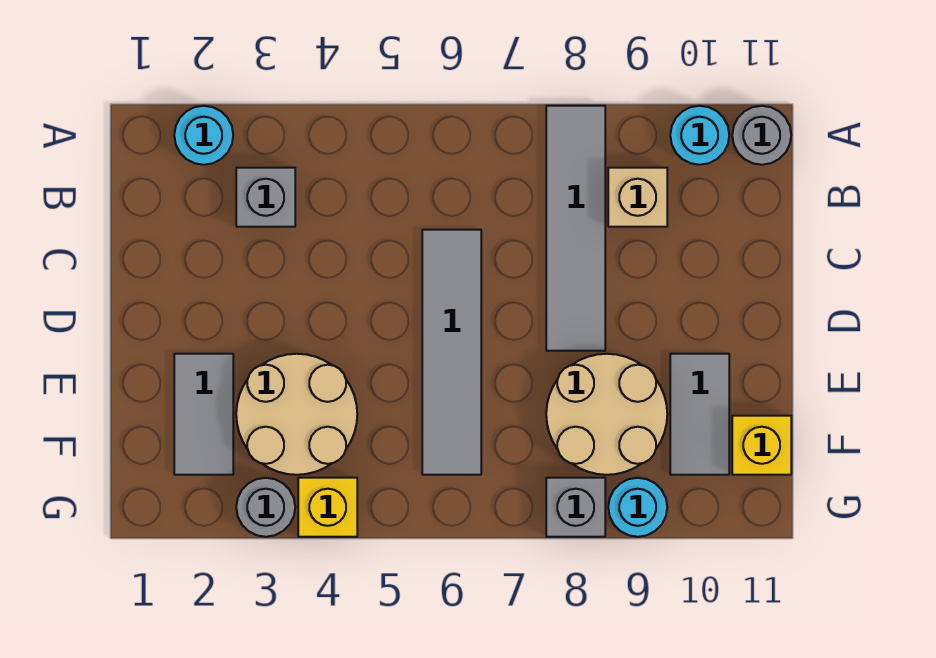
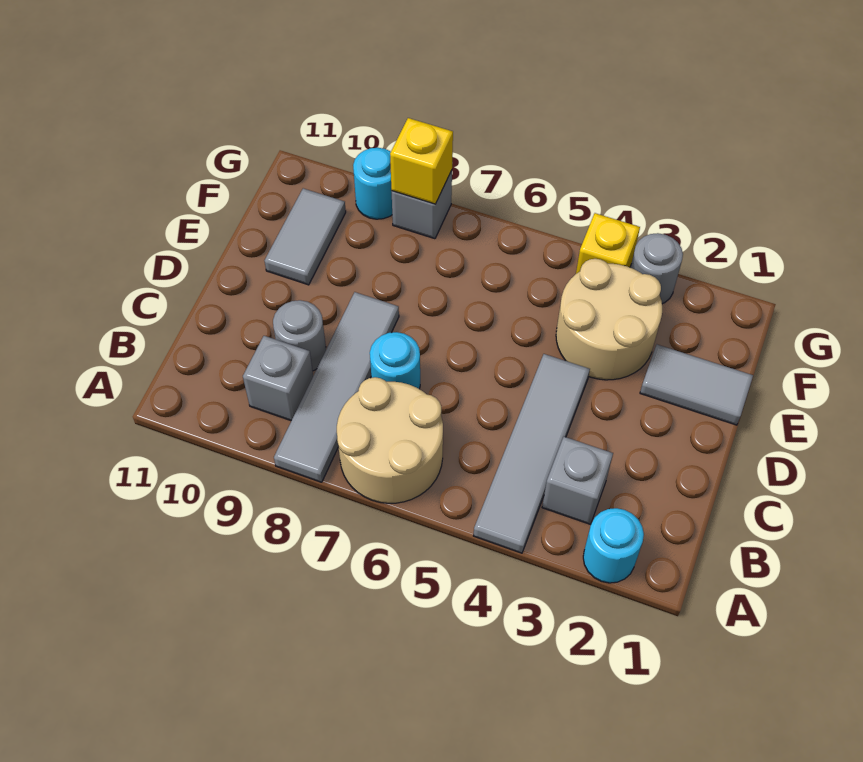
cyan 1x1 round brick [670,106,729,165] -> cyan 1x1 round brick moved to [370,332,420,389]
grey 1x1 round brick [732,106,791,165] -> grey 1x1 round brick moved to [273,300,326,371]
tan 1x1 brick [608,168,667,227] -> grey 1x1 brick [243,336,313,421]
grey 1x4 tile [422,230,481,475] -> grey 1x4 tile moved to [474,354,590,553]
grey 1x2 tile [174,354,233,475] -> grey 1x2 tile turned to [640,345,753,425]
tan 2x2 round brick [546,354,667,475] -> tan 2x2 round brick moved to [337,377,443,503]
yellow 1x1 brick [732,416,791,475] -> yellow 1x1 brick moved to [390,118,453,204]

